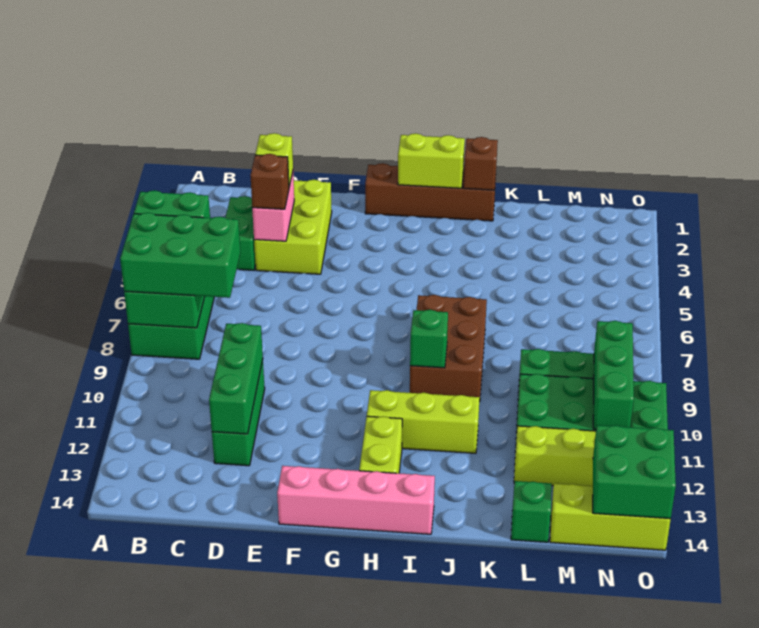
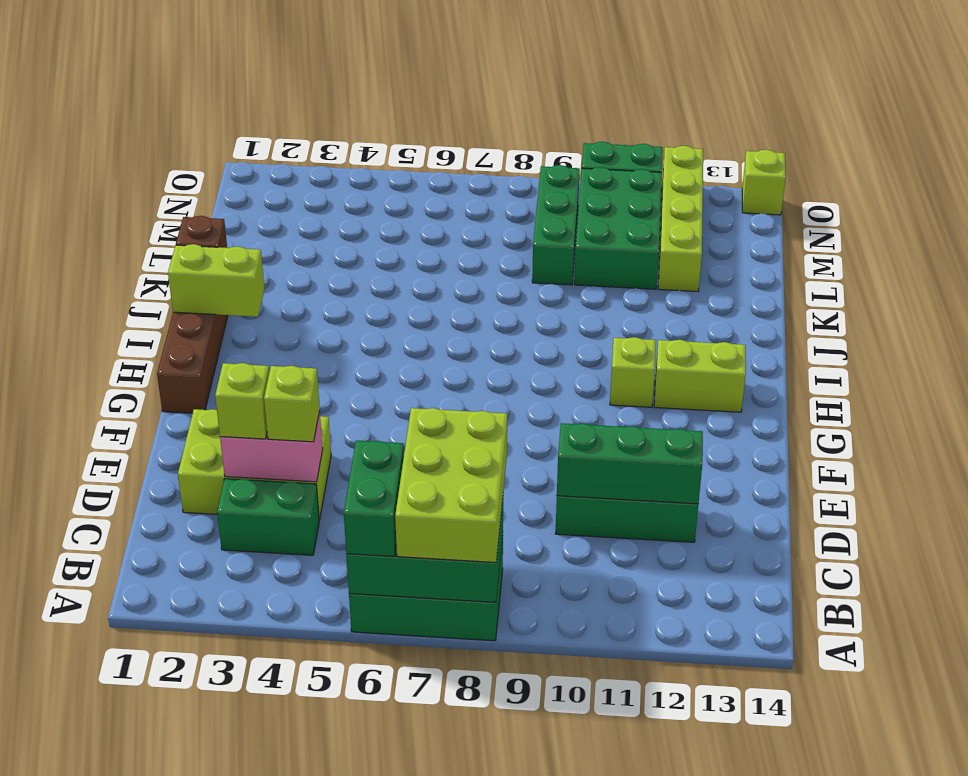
green 2x3 brick [120,213,240,298] -> lime 2x3 brick [395,408,507,562]
brown 1x1 brick [250,154,289,209] -> lime 1x1 brick [264,366,320,442]
pink 1x4 brick [277,466,435,534] -> none
lime 1x2 brick [398,133,465,188] -> lime 1x2 brick turned to [168,244,264,317]
lime 1x3 brick [367,390,480,453] -> lime 1x1 brick [610,337,656,407]
brown 2x3 brick [410,295,487,402] -> none
green 1x1 brick [410,310,448,368] -> none
green 1x1 brick [511,481,552,542] -> none
lime 1x3 brick [550,484,671,550] -> lime 1x1 brick [742,150,786,215]
green 1x3 brick [593,321,634,429] -> none
green 2x2 brick [593,425,676,519] -> none

